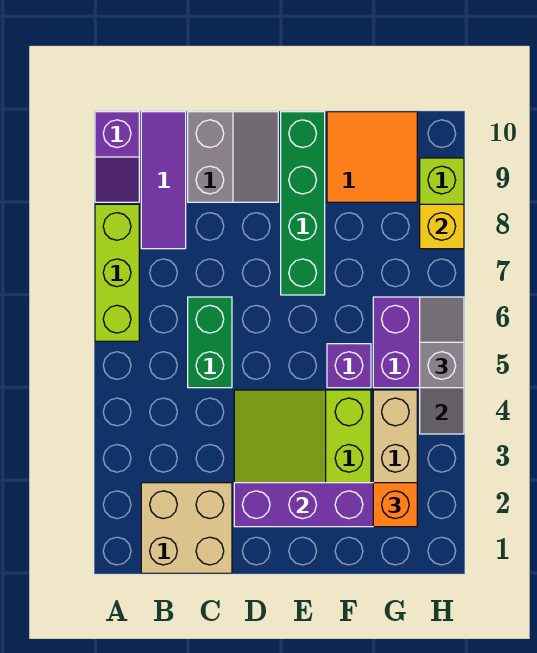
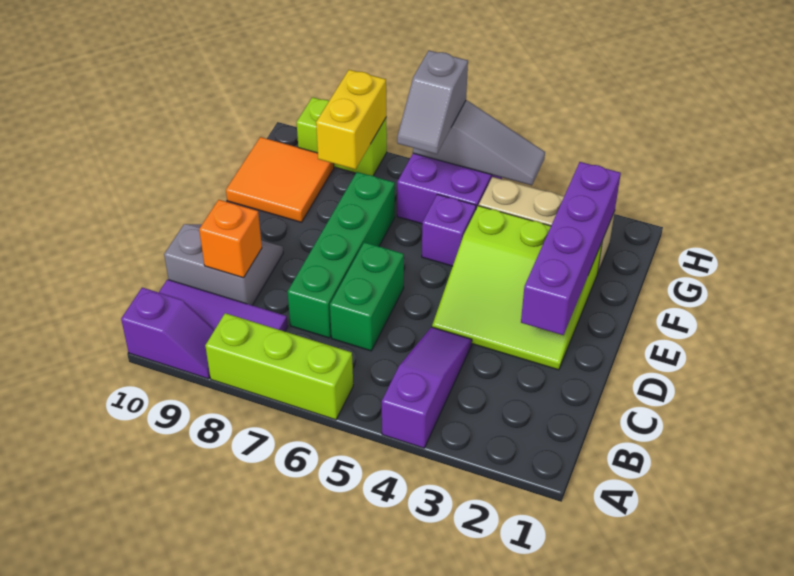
none -> purple 1x3 slope [382,327,472,448]
tan 2x2 brick [141,483,232,573] -> none
green 1x2 brick [188,297,232,388] -> green 1x2 brick turned to [330,242,404,351]
green 1x4 brick [281,112,325,295] -> green 1x4 brick turned to [288,172,395,338]
orange 1x1 brick [373,483,417,527] -> orange 1x1 brick moved to [199,200,262,278]
grey 1x2 slope [420,297,464,388] -> grey 1x2 slope turned to [397,51,468,154]
yellow 1x1 brick [420,204,464,249] -> yellow 1x2 brick [316,70,386,169]

